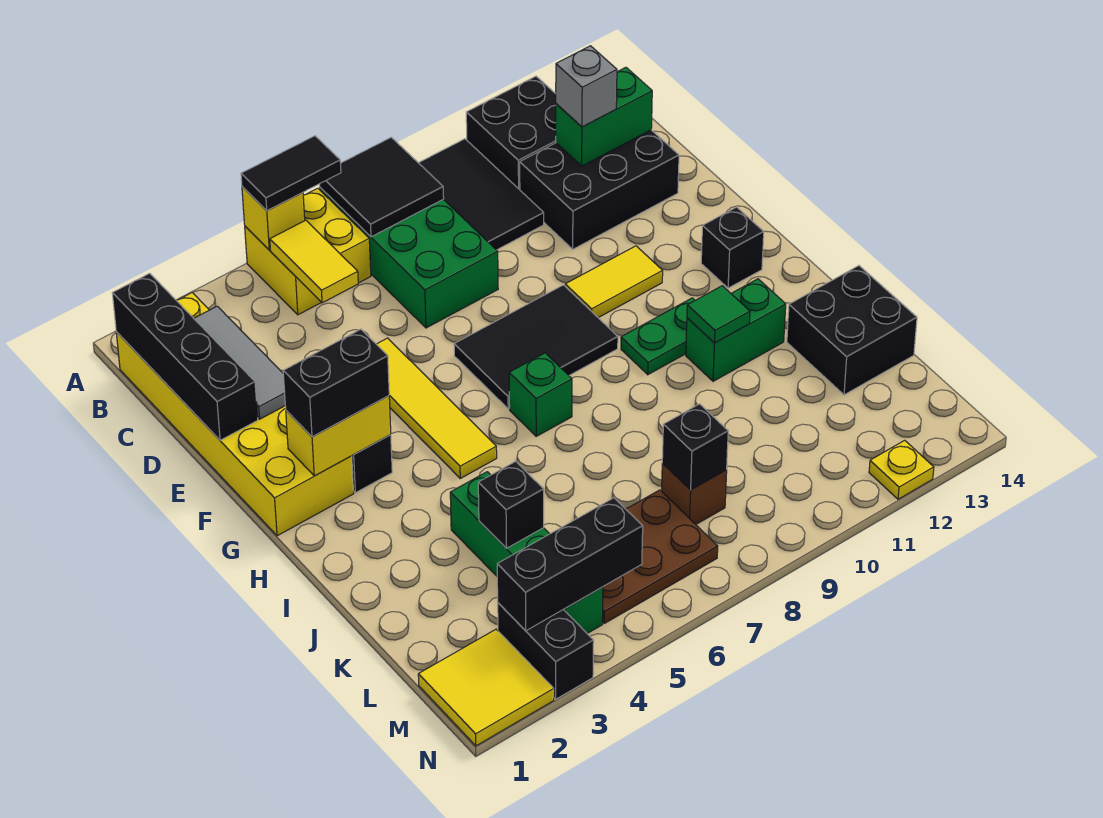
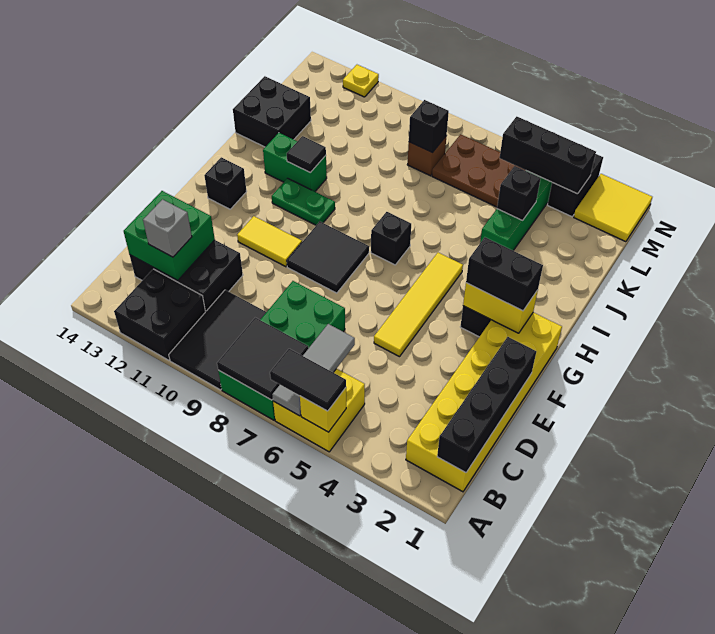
yellow 1x2 tile [270,220,358,303] -> none
grey 1x3 tile [194,306,285,419] -> grey 1x3 tile moved to [272,324,355,416]
green 1x2 brick [556,67,652,166] -> green 2x2 brick [124,191,215,280]
black 2x3 tile [454,285,618,409] -> black 2x2 tile [287,222,369,293]
green 1x1 brick [509,353,572,436] -> black 1x1 brick [371,212,411,265]
green 1x1 tile [687,286,750,343] -> black 1x1 tile [287,136,326,173]

